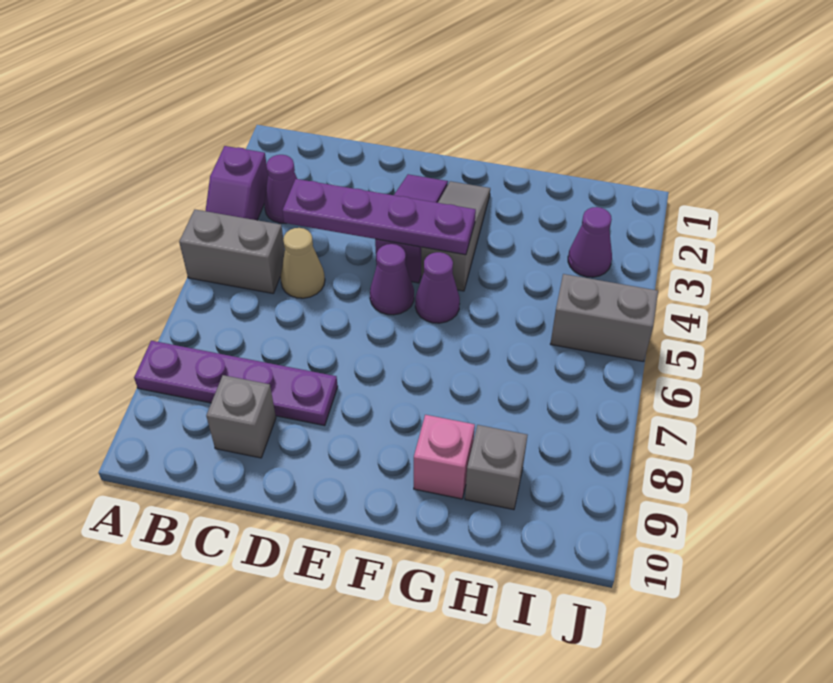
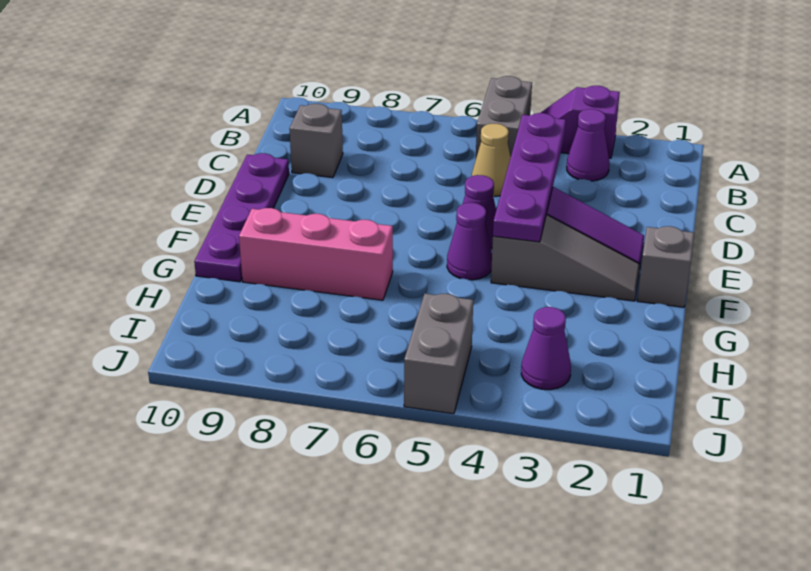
purple 1x4 plate [134,341,338,426] -> purple 1x4 plate moved to [194,153,289,282]
pink 1x1 brick [414,415,475,499] -> pink 1x3 brick [239,208,393,300]
grey 1x1 brick [465,425,527,510] -> grey 1x1 brick moved to [637,226,694,307]

